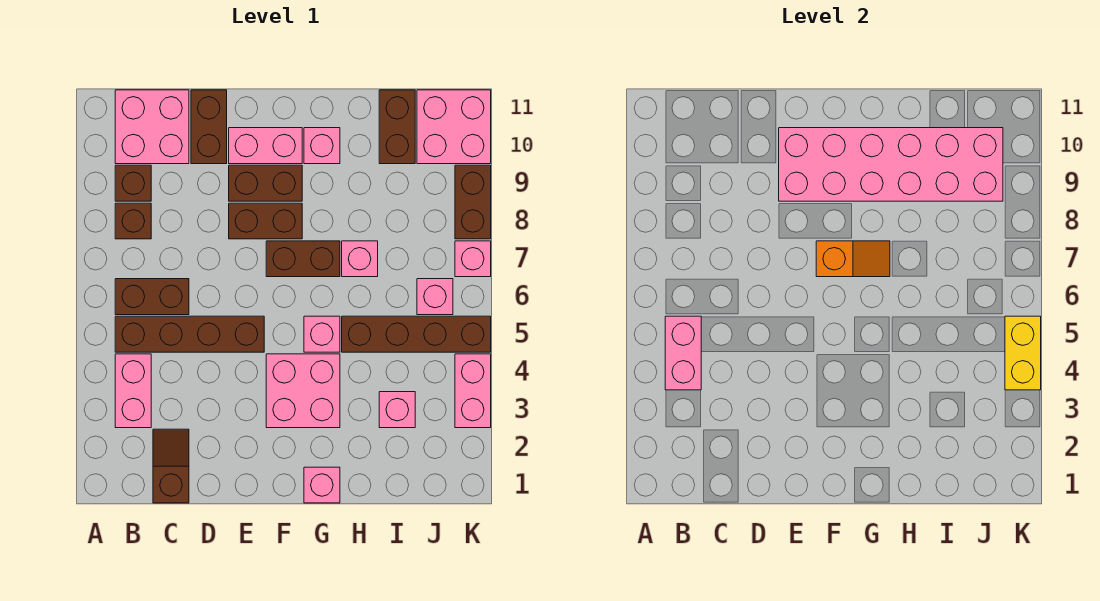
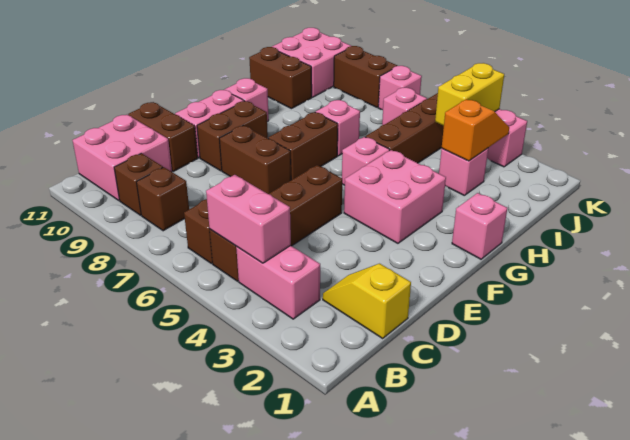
brown 1x2 slope [153,429,189,503] -> yellow 1x2 slope [323,264,411,338]
brown 1x2 brick [229,203,302,239] -> brown 1x2 brick turned to [219,126,291,194]
pink 2x6 brick [779,128,1003,201] -> none
orange 1x2 slope [816,241,890,277] -> orange 1x2 slope moved to [442,99,509,161]
yellow 1x2 brick [1005,316,1041,390] -> yellow 1x2 brick turned to [435,63,504,126]

